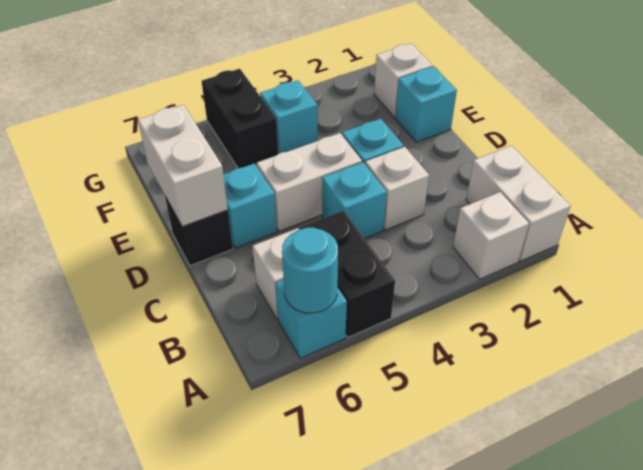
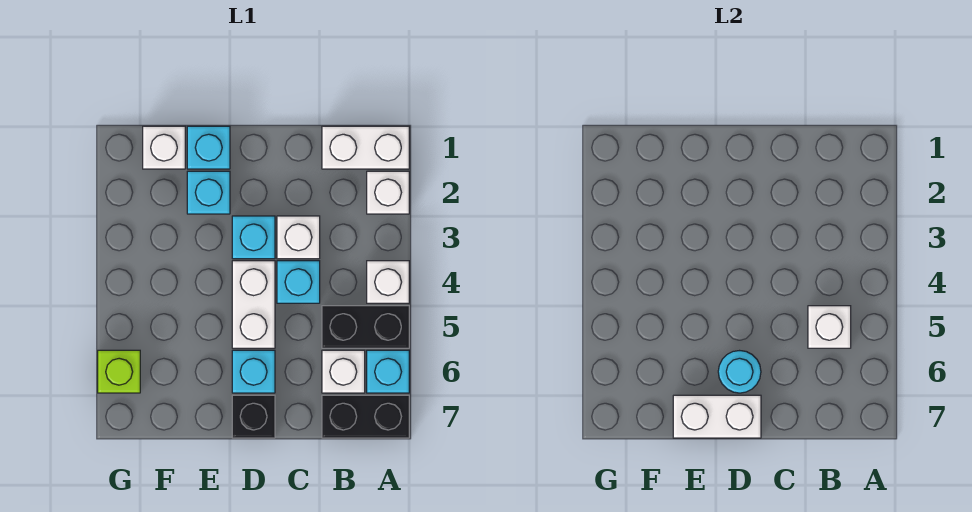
none -> white 1x1 brick [367,261,409,303]
cyan 1x1 round brick [282,228,338,313] -> cyan 1x1 round brick moved to [718,351,761,393]
none -> white 1x1 brick [808,306,851,348]
cyan 1x1 brick [260,80,318,154] -> cyan 1x1 brick moved to [187,171,230,214]
black 1x2 brick [202,69,278,168] -> black 1x2 brick moved to [322,395,409,438]
none -> lime 1x1 brick [98,350,140,393]

